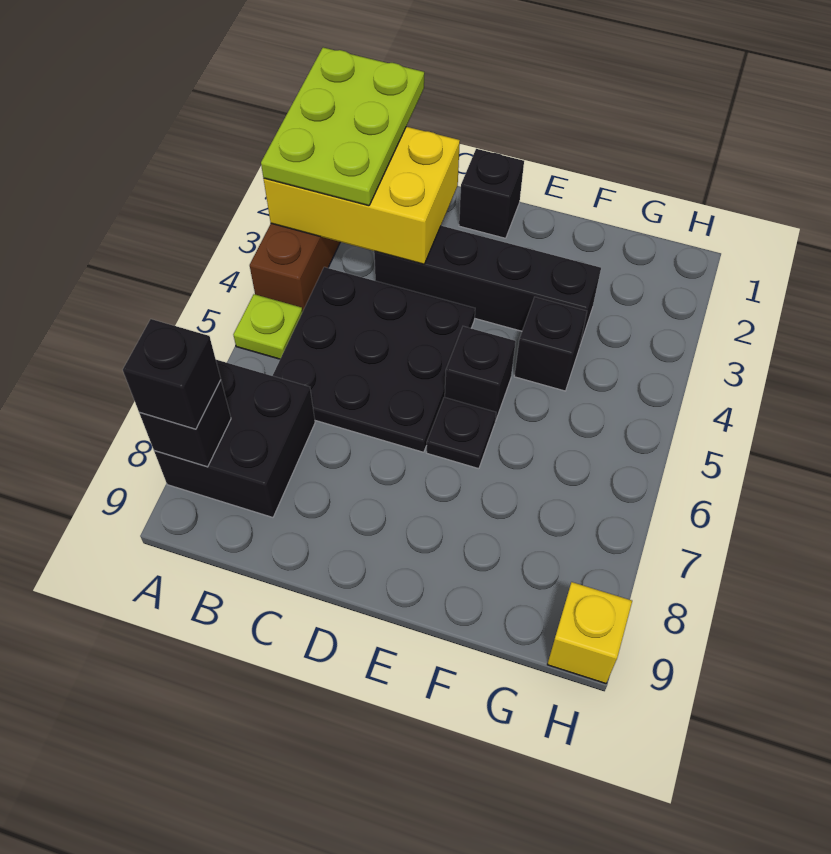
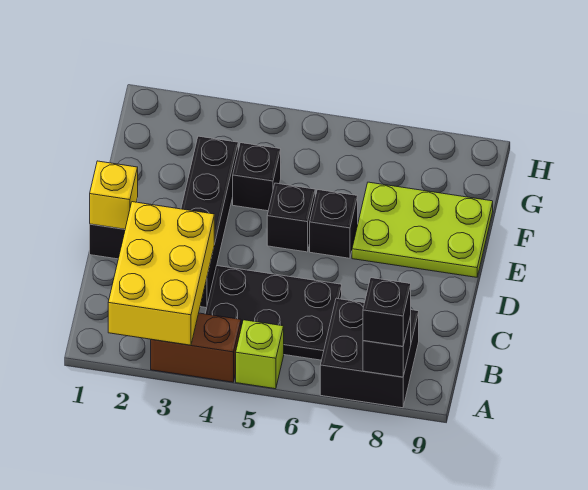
lime 2x3 plate [261,48,424,206] -> lime 2x3 plate moved to [352,182,493,277]
lime 1x1 plate [233,294,303,359] -> lime 1x1 brick [236,320,284,389]
black 3x3 plate [273,267,475,452] -> black 2x3 plate [205,266,342,360]
black 1x1 plate [426,397,496,469] -> black 1x1 brick [310,190,358,258]
yellow 1x1 brick [547,582,632,683] -> yellow 1x1 brick moved to [90,161,138,229]

